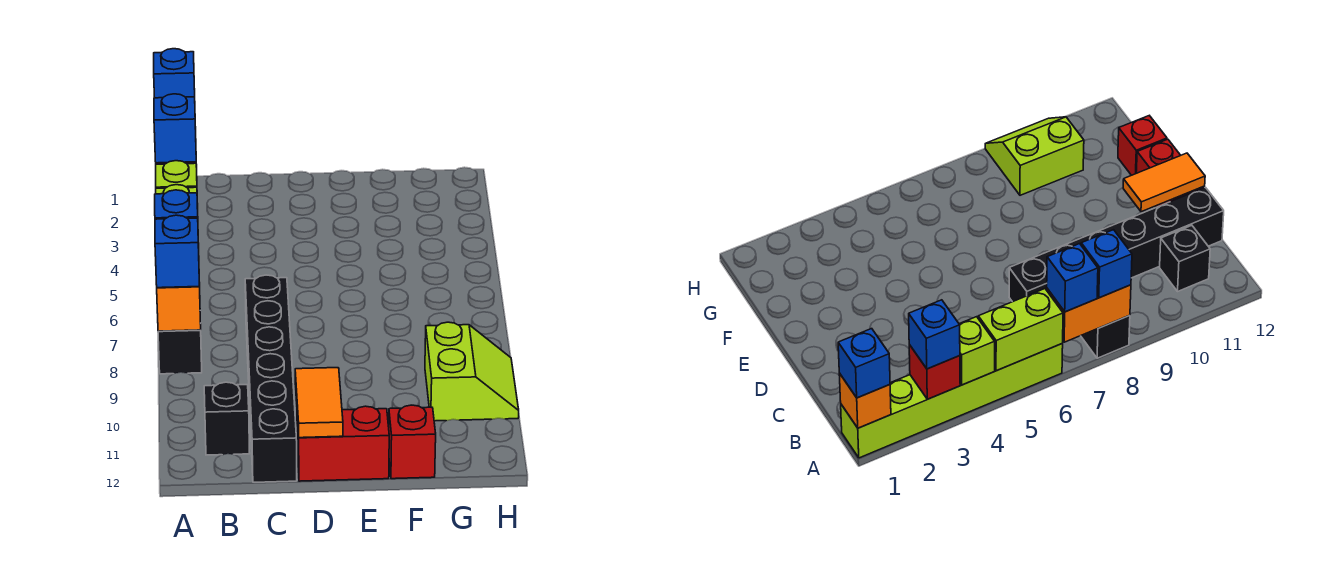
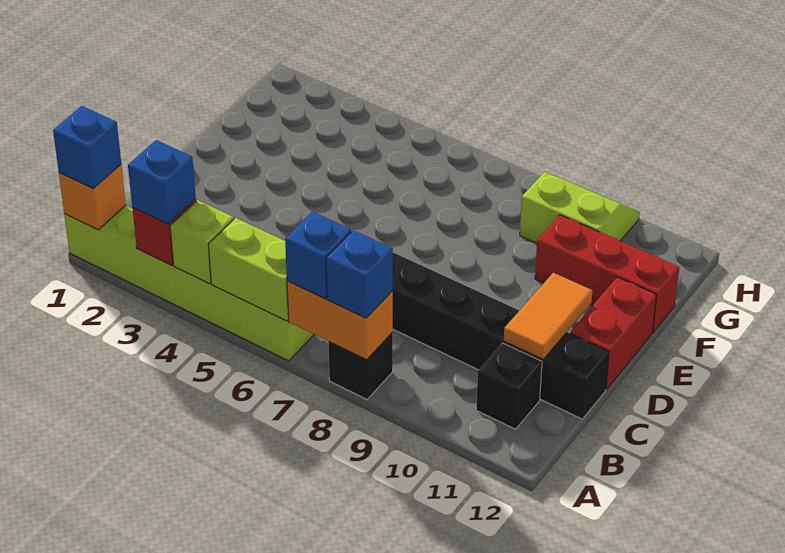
orange 1x2 tile [295,368,343,438] -> orange 1x2 tile turned to [504,273,593,359]
red 1x1 brick [389,405,436,479] -> red 1x3 brick [535,215,679,332]

